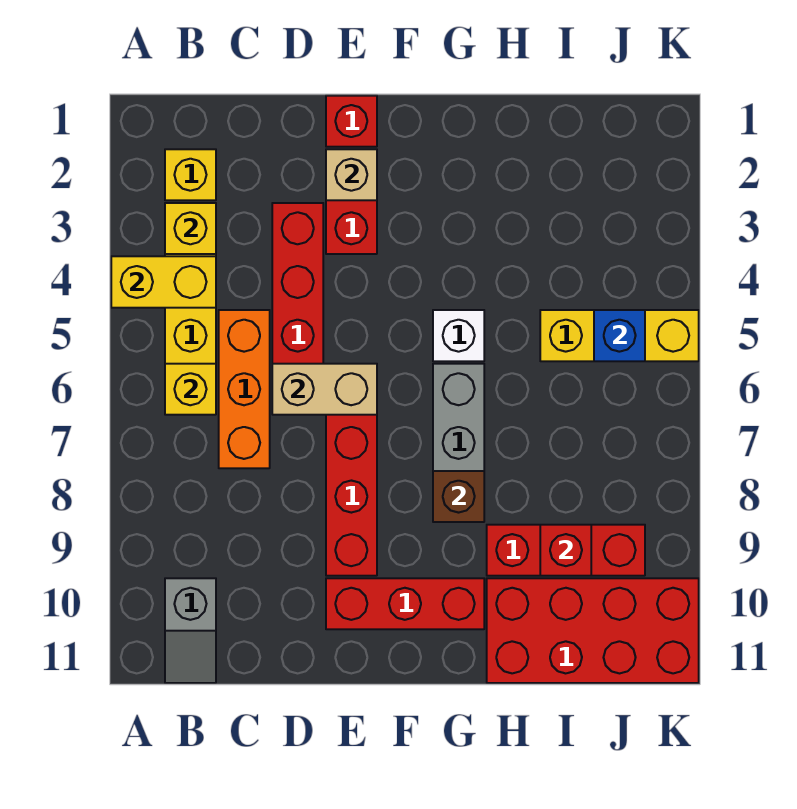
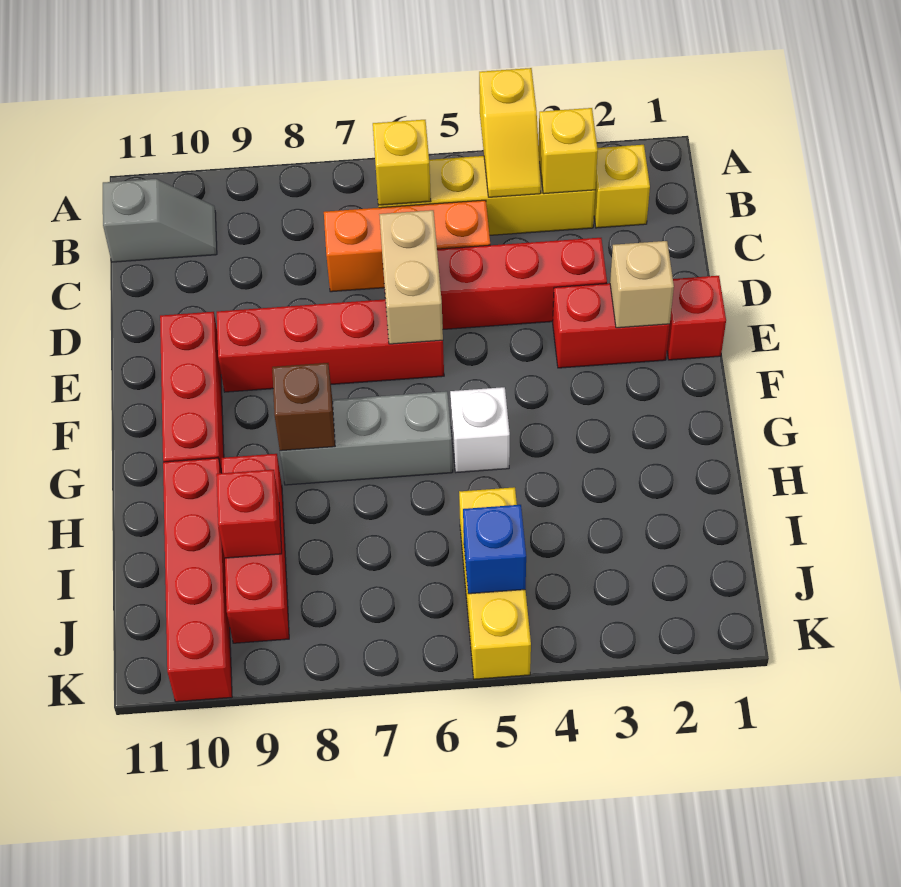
yellow 1x2 brick [111,256,216,308] -> yellow 1x2 slope [479,68,541,197]
grey 1x2 slope [165,578,216,683] -> grey 1x2 slope turned to [103,179,217,262]
red 2x4 brick [487,578,699,683] -> red 1x4 brick [163,458,232,702]

